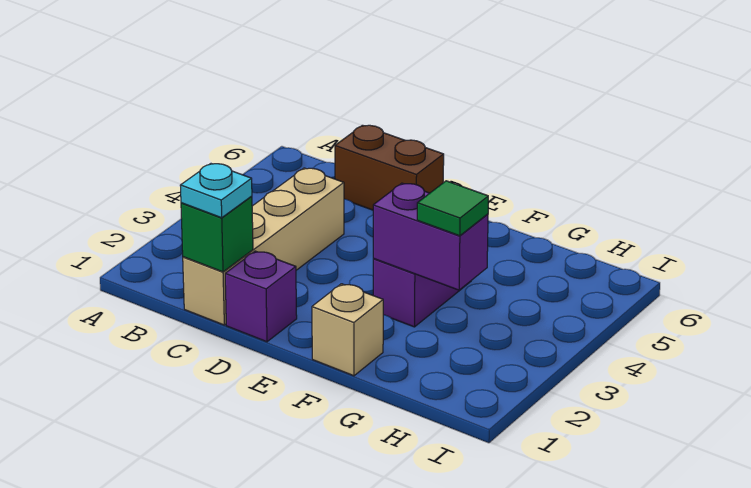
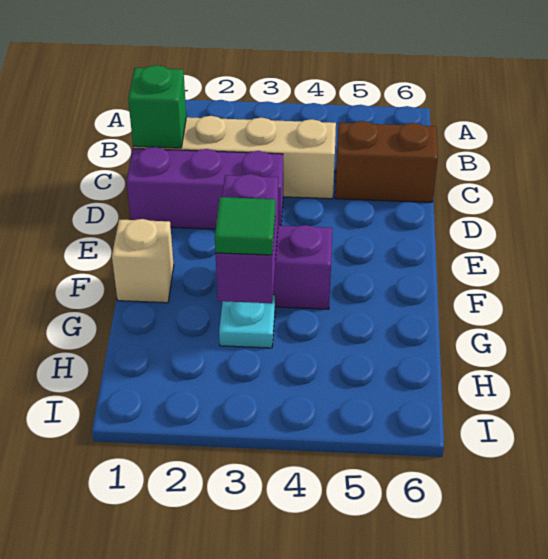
cyan 1x1 plate [180,164,252,218] -> cyan 1x1 plate moved to [219,295,275,348]
brown 1x2 brick [335,125,444,210] -> brown 1x2 brick turned to [335,121,438,202]
purple 1x1 brick [225,251,297,342] -> purple 1x3 brick [126,147,283,229]

